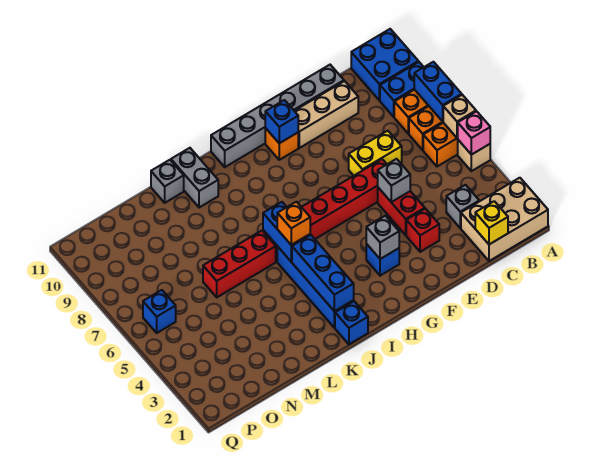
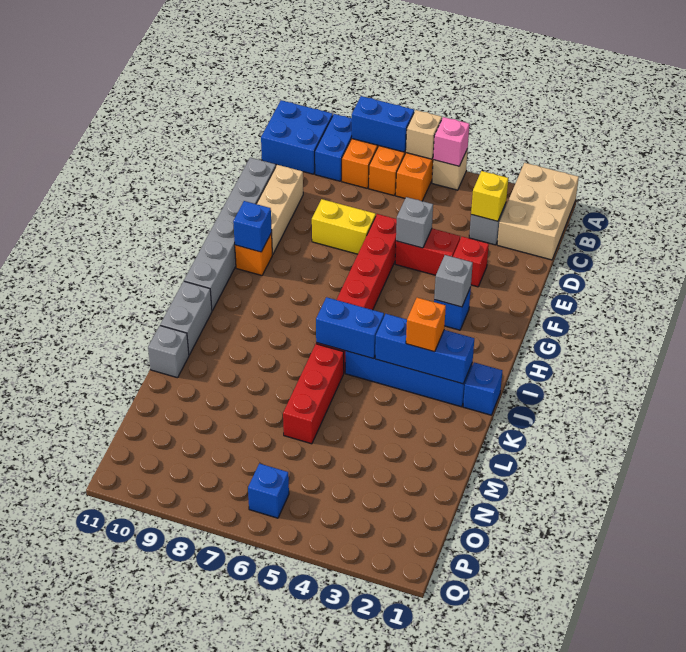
yellow 1x1 brick [475,201,508,244] -> yellow 1x1 brick moved to [471,171,508,221]
yellow 1x2 brick [349,131,402,176] -> yellow 1x2 brick turned to [312,199,376,254]
orange 1x1 brick [277,202,310,245] -> orange 1x1 brick moved to [406,298,446,352]
grey 1x2 brick [171,148,218,208] -> grey 1x2 brick turned to [160,281,212,355]

